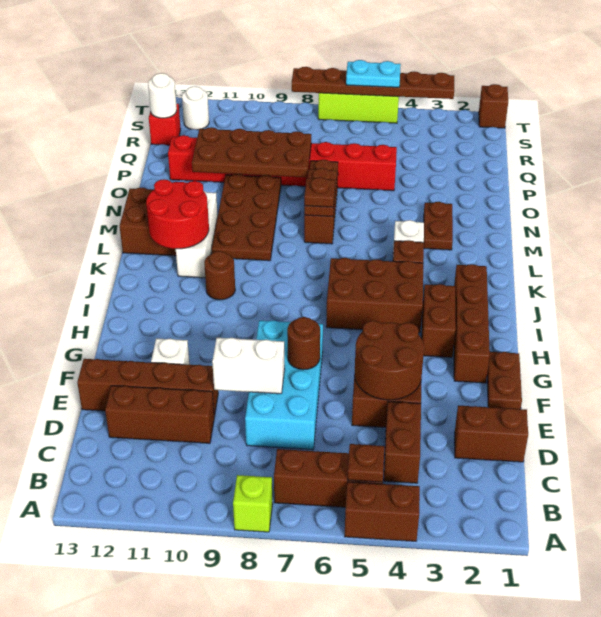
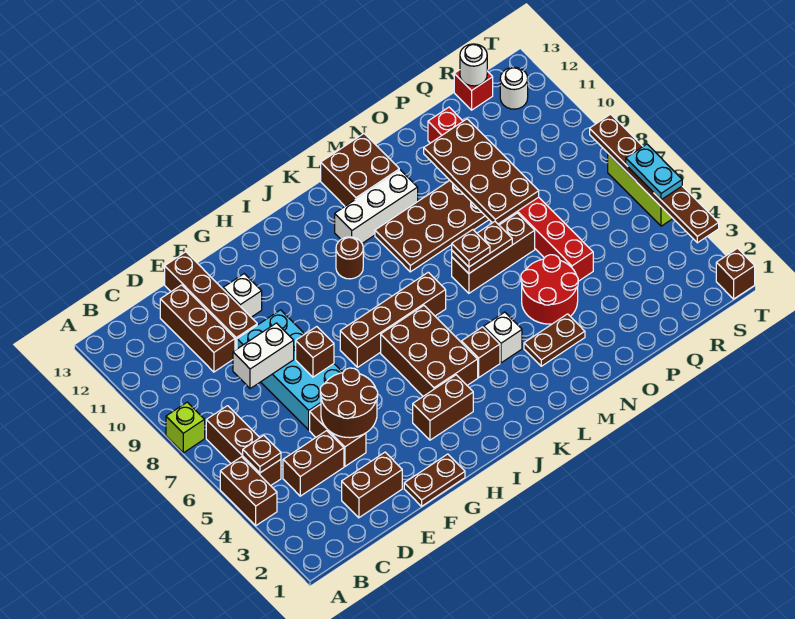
brown 1x2 brick [455,406,528,462] -> brown 1x2 brick turned to [342,452,402,518]
cyan 2x4 brick [245,321,323,450] -> cyan 2x4 brick turned to [237,310,343,430]
white 1x2 brick [212,338,285,394] -> white 1x2 brick turned to [233,323,294,389]
brown 1x1 round brick [287,317,320,370] -> brown 1x1 brick [296,327,334,377]
brown 1x4 brick [454,264,490,383] -> brown 1x4 brick moved to [340,272,446,367]
red 2x2 round brick [146,179,209,249] -> red 2x2 round brick moved to [521,255,578,324]

